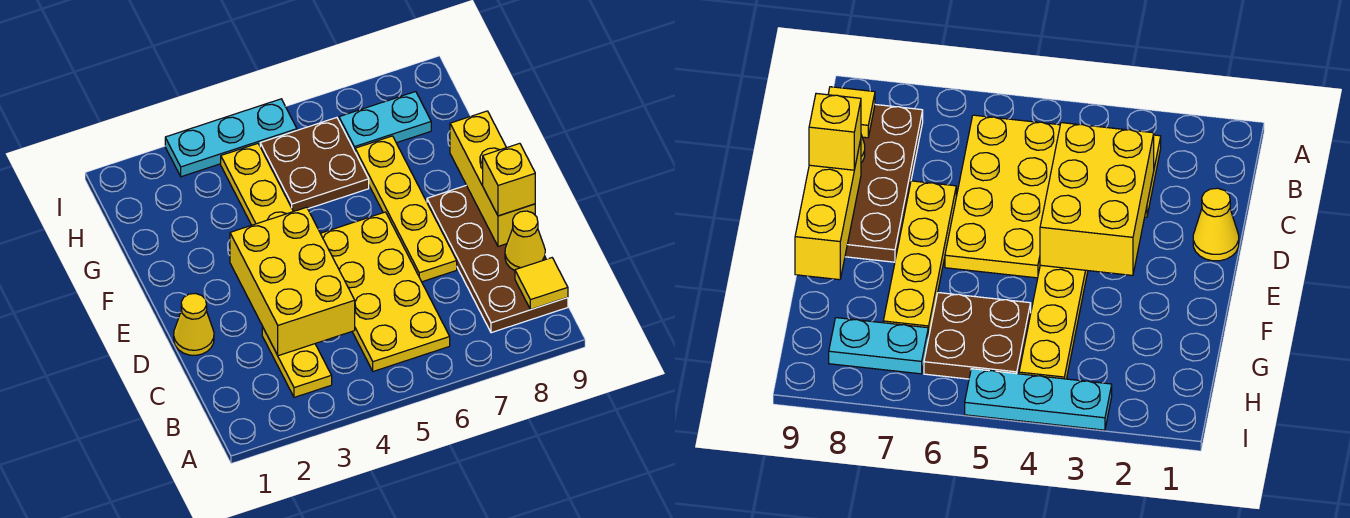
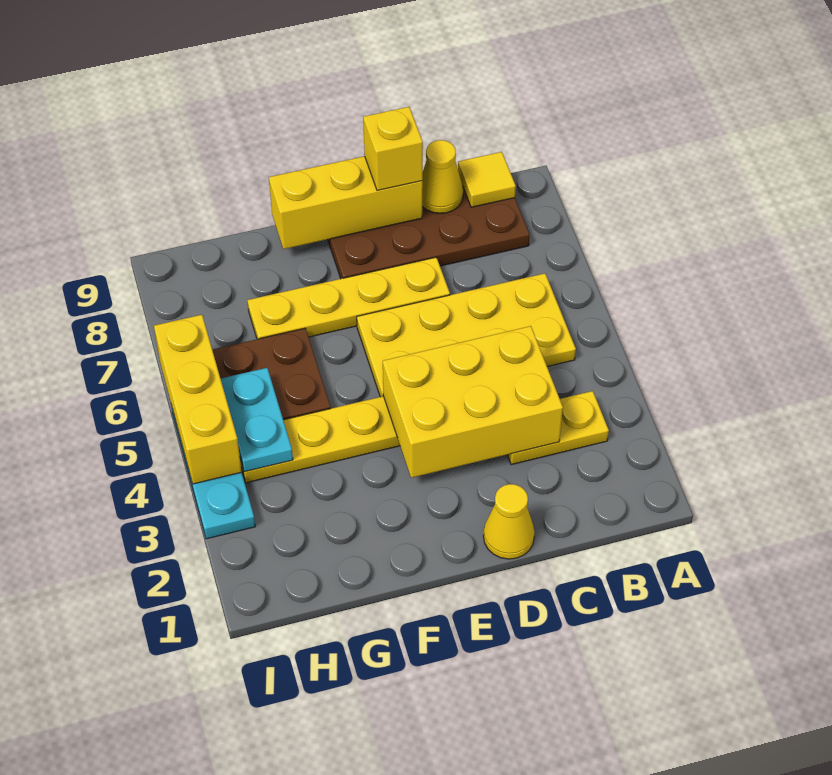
cyan 1x2 plate [339,92,431,151] -> cyan 1x2 plate moved to [221,368,293,472]
none -> yellow 1x3 brick [154,315,242,484]

